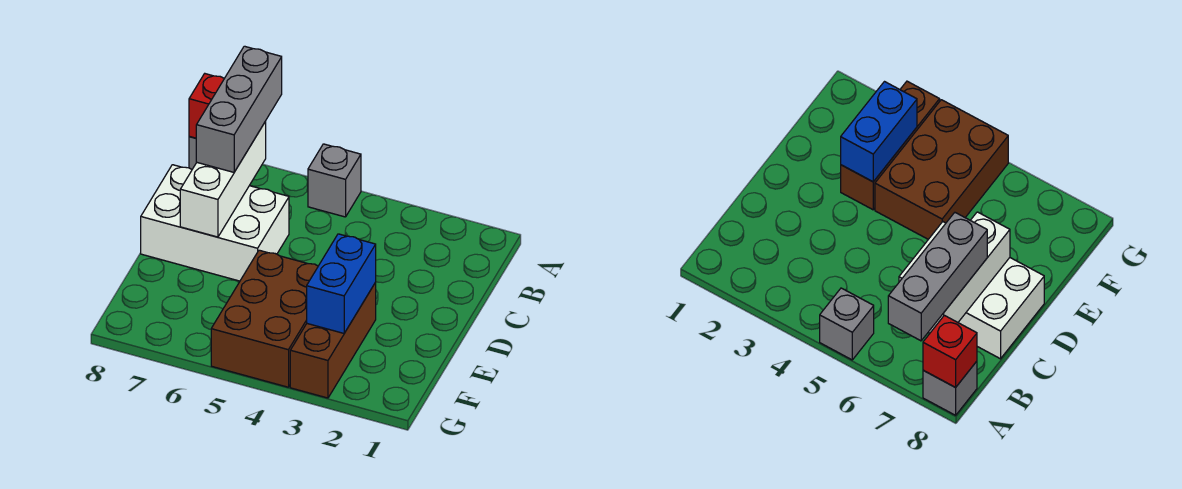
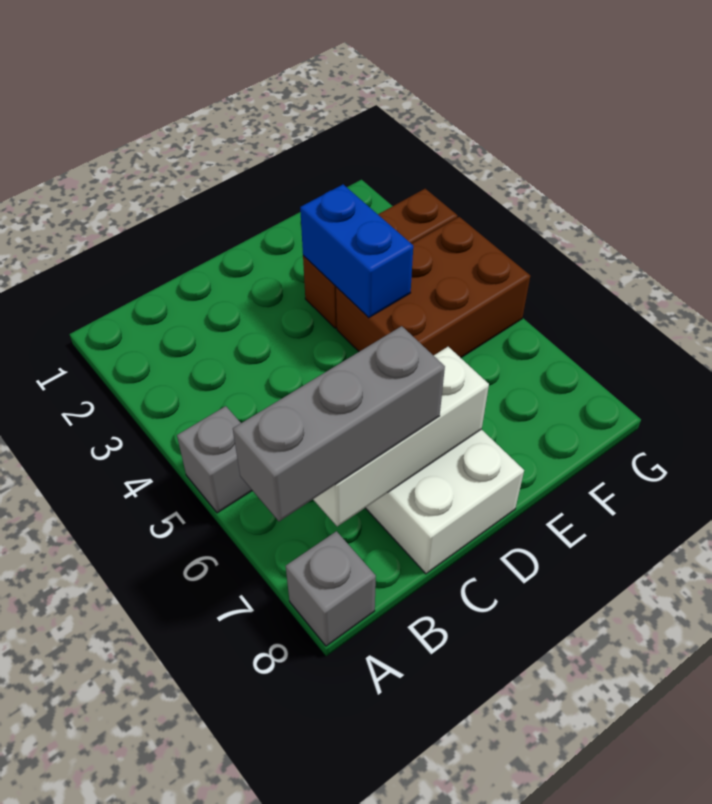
red 1x1 brick [189,74,224,138] -> none
blue 1x2 brick [307,234,376,333] -> blue 1x2 brick turned to [300,184,413,318]

